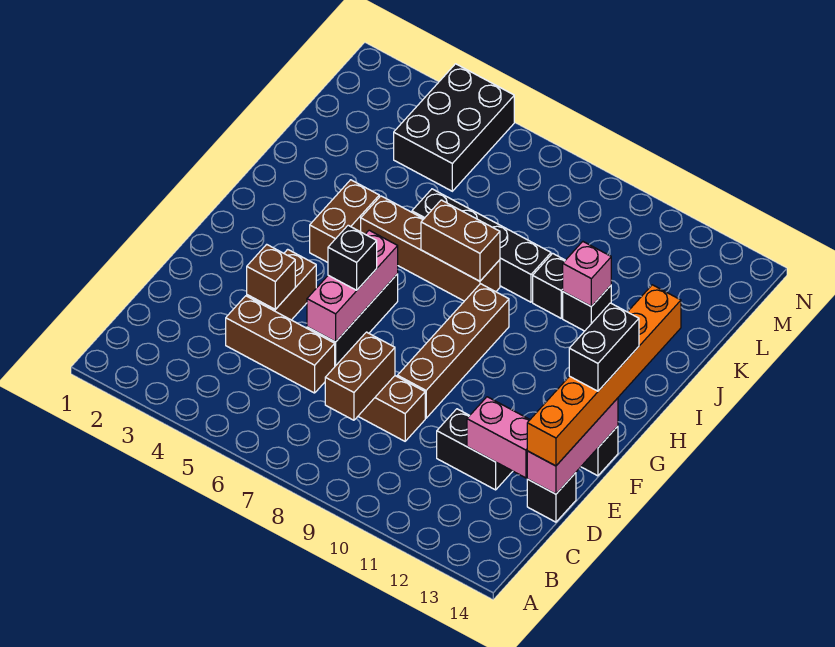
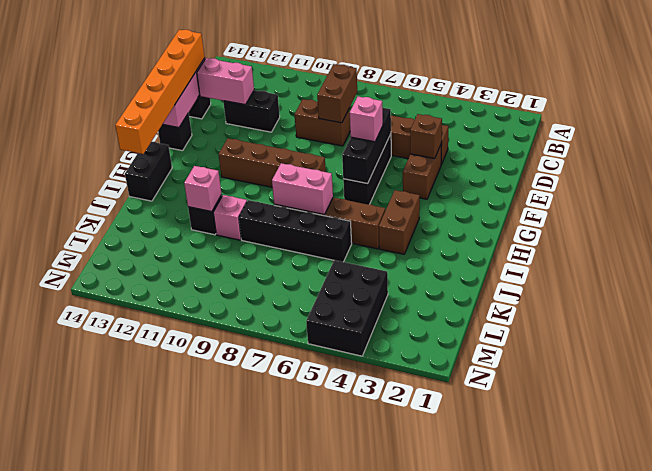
pink 1x3 brick [307,230,398,342] -> black 1x3 brick [342,108,391,184]
brown 1x4 brick [397,284,509,418] -> brown 1x4 brick turned to [218,138,326,187]
black 1x1 brick [328,225,377,290] -> pink 1x1 brick [350,97,383,142]
black 1x2 brick [569,303,639,391] -> black 1x2 brick moved to [125,142,172,201]
brown 1x2 brick [421,200,500,281] -> pink 1x2 brick [272,163,333,215]
black 1x1 brick [533,253,565,318] -> pink 1x1 brick [213,195,247,240]

